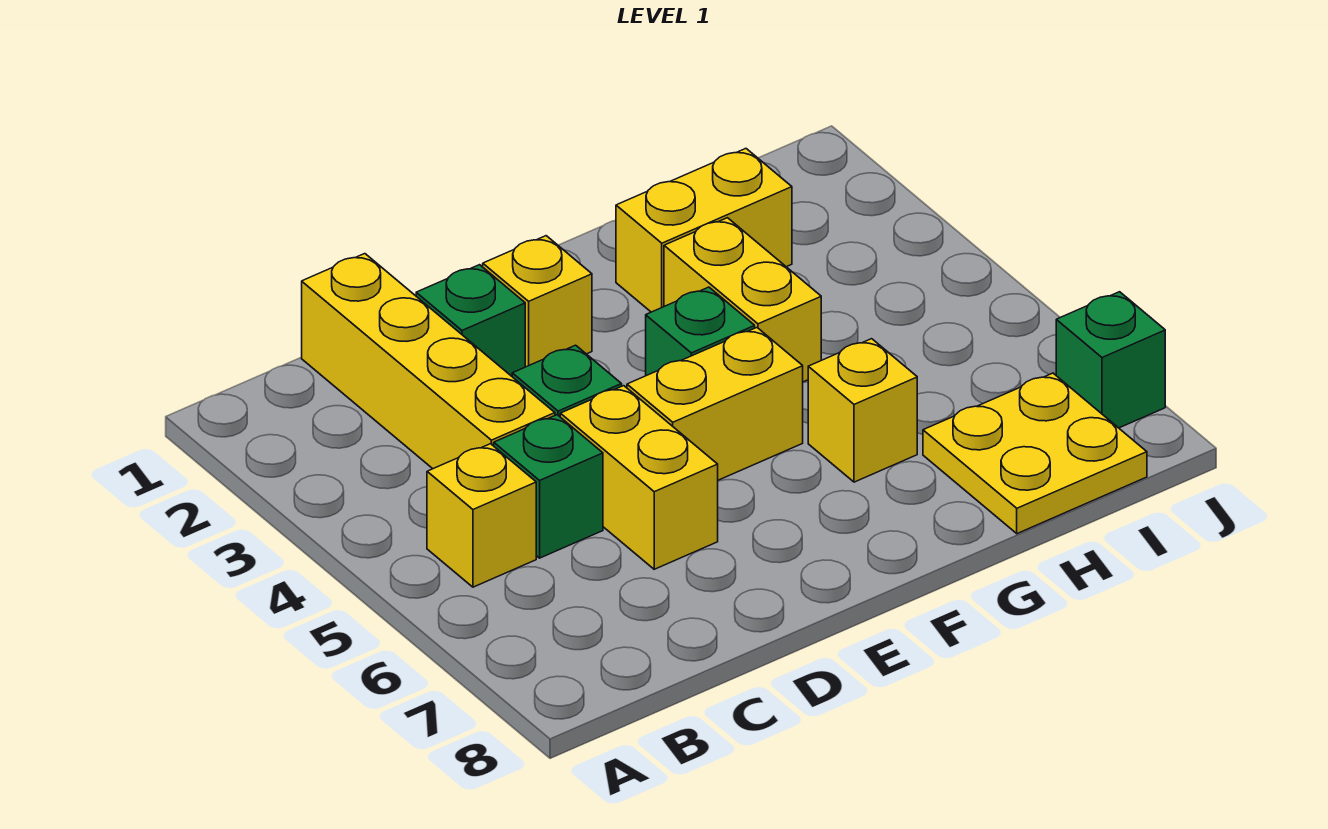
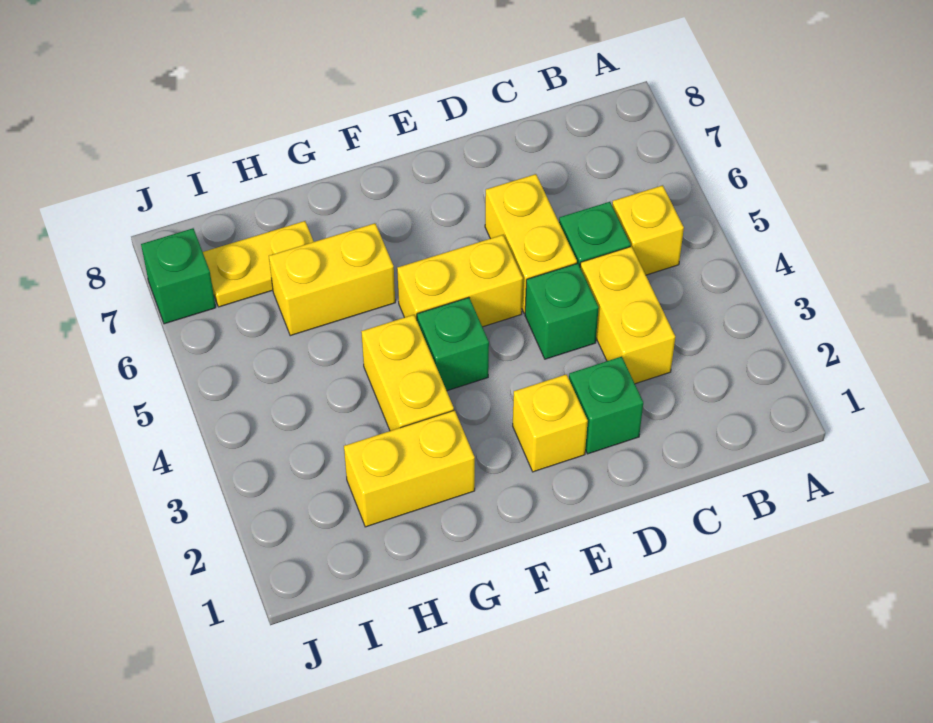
yellow 1x4 brick [302,254,555,469] -> yellow 1x2 brick [580,246,675,384]
yellow 1x1 brick [808,339,917,482] -> yellow 1x2 brick [269,223,395,336]
yellow 2x2 plate [923,373,1147,534] -> yellow 1x2 plate [203,221,314,307]

